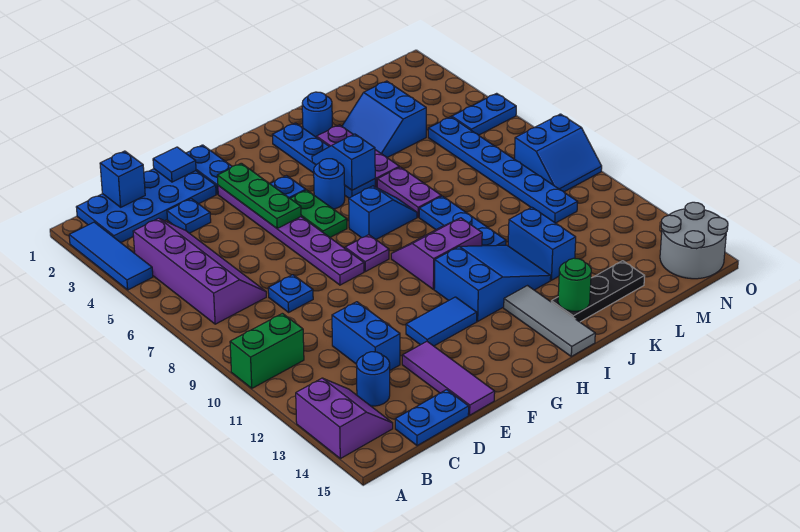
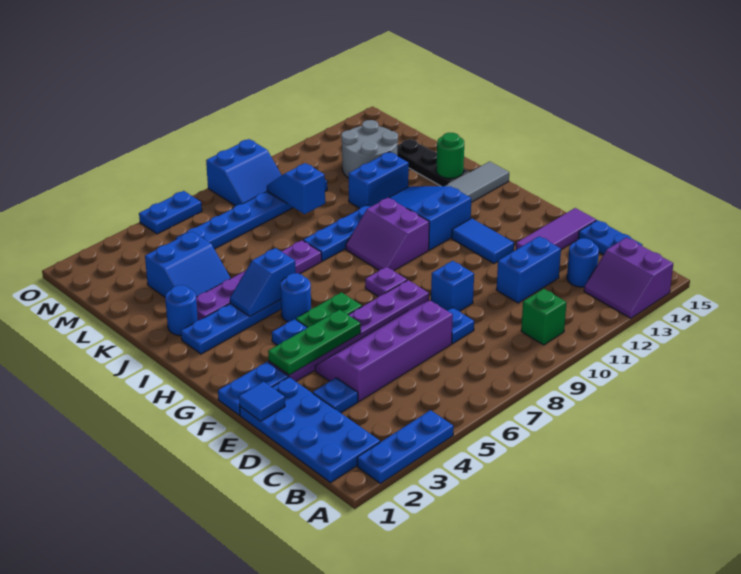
blue 1x3 tile [69,222,153,290] -> blue 1x3 plate [357,410,454,483]
green 1x2 brick [230,313,304,388] -> green 1x1 brick [521,289,567,345]
purple 2x2 slope [296,378,393,459] -> purple 2x2 slope turned to [584,238,673,318]
purple 2x4 slope [133,218,266,324] -> purple 2x4 slope moved to [315,301,453,402]
blue 1x1 brick [100,151,145,207] -> blue 1x1 brick moved to [431,261,474,311]
blue 1x2 slope [349,186,417,239] -> blue 1x2 slope moved to [267,163,325,214]
blue 1x2 plate [452,93,516,135] -> blue 1x2 plate turned to [139,191,202,234]
blue 2x2 slope [515,114,602,192] -> blue 2x2 slope turned to [206,139,282,206]
grey 2x2 round brick [660,202,728,279] -> grey 2x2 round brick moved to [341,120,398,178]

